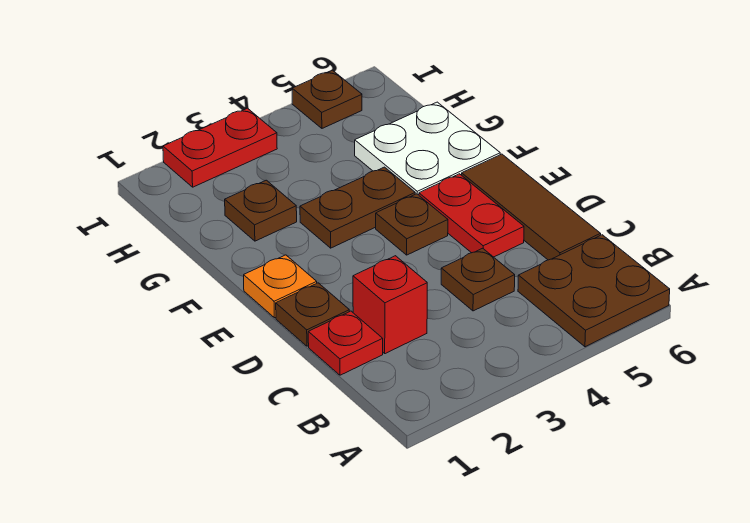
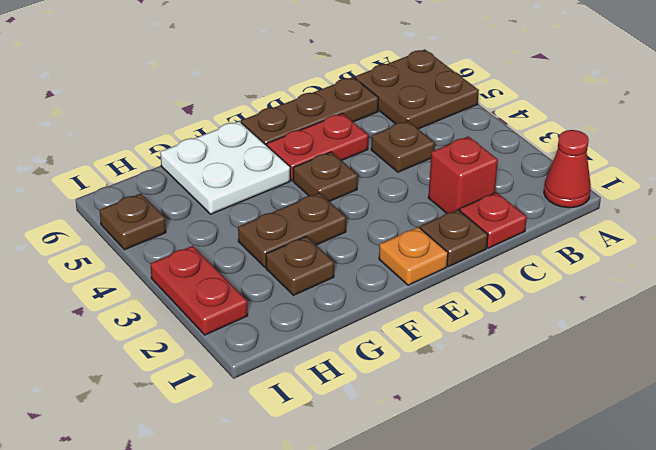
none -> red 1x1 cone [544,130,591,208]
brown 1x3 tile [462,154,601,260] -> brown 1x3 plate [241,77,379,145]
brown 1x2 plate [300,167,415,248] -> brown 1x2 plate turned to [238,193,346,267]

